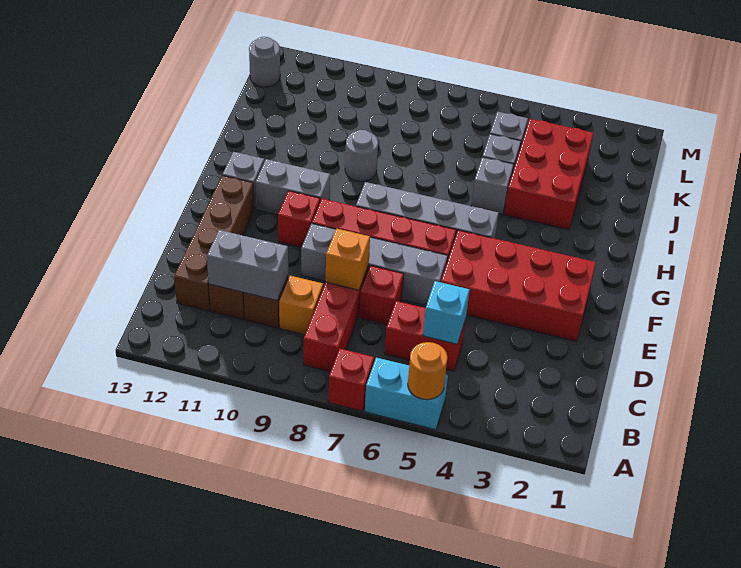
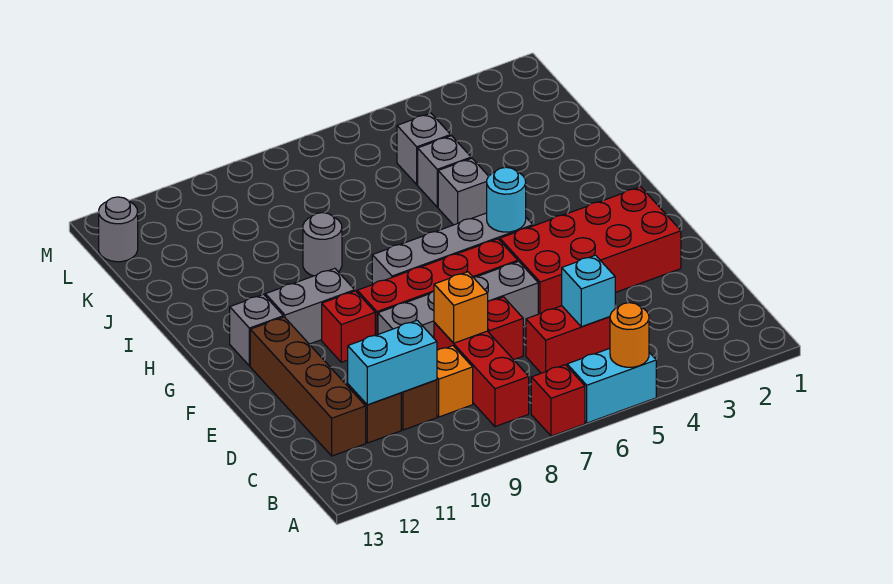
grey 1x2 brick [207,230,288,301] -> cyan 1x2 brick [348,320,437,405]
none -> cyan 1x1 round brick [487,167,526,232]
red 2x3 brick [504,119,593,230] -> none

